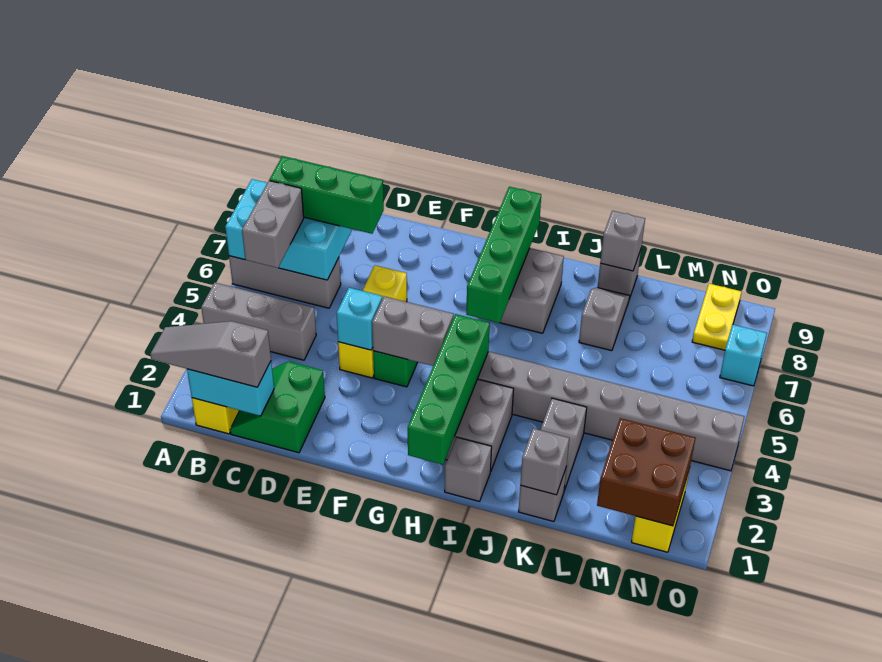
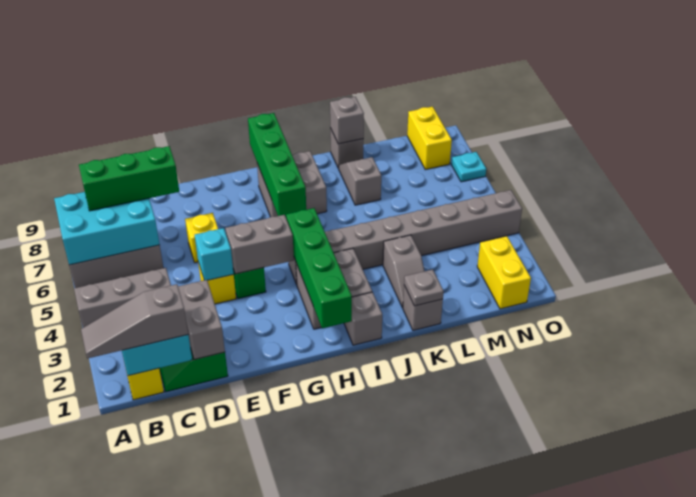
grey 1x2 brick [242,181,304,268] -> grey 1x2 brick moved to [178,280,225,360]
grey 1x1 brick [520,428,569,495] -> grey 1x1 plate [404,269,444,306]
brown 2x2 brick [597,418,695,526] -> none
yellow 1x2 plate [692,284,742,350] -> yellow 1x2 brick [407,107,452,170]
cyan 1x1 brick [720,325,767,386] -> cyan 1x1 plate [451,152,486,182]

